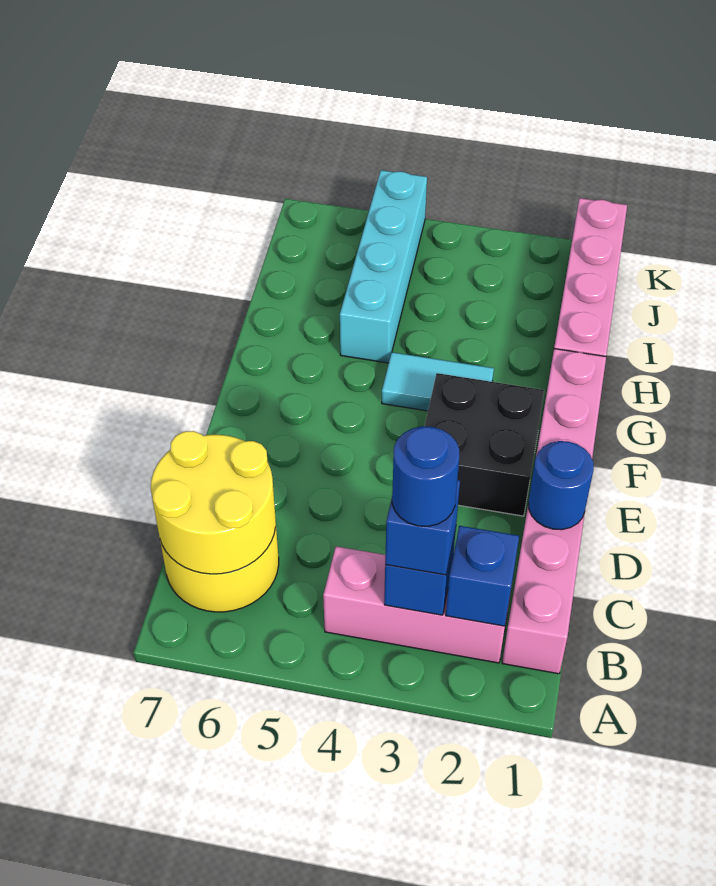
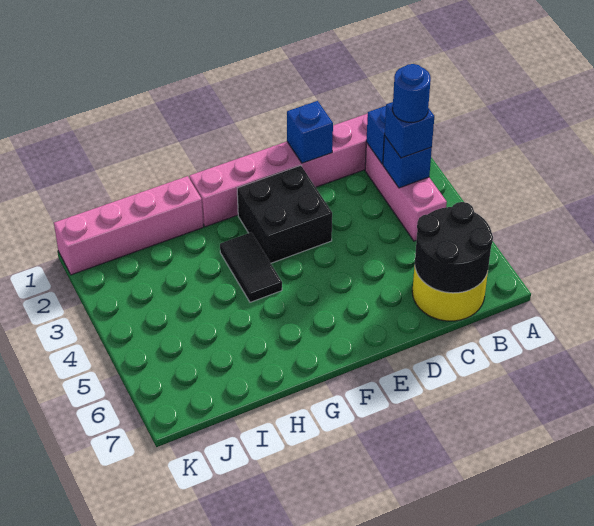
yellow 2x2 round brick [151,431,276,574] -> black 2x2 round brick [415,202,493,293]
blue 1x1 round brick [529,441,594,530] -> blue 1x1 brick [287,101,333,163]
cyan 1x2 tile [382,352,494,411] -> black 1x2 tile [220,233,282,302]
cyan 1x4 brick [340,170,427,363] -> none

